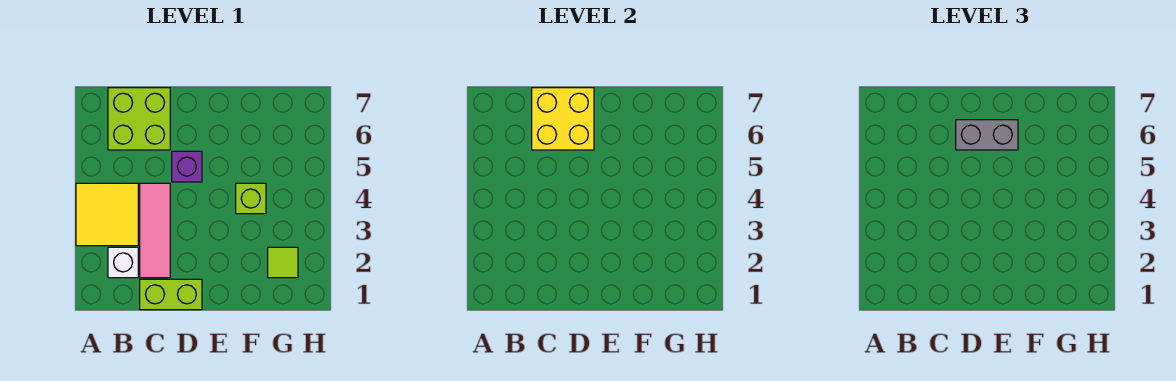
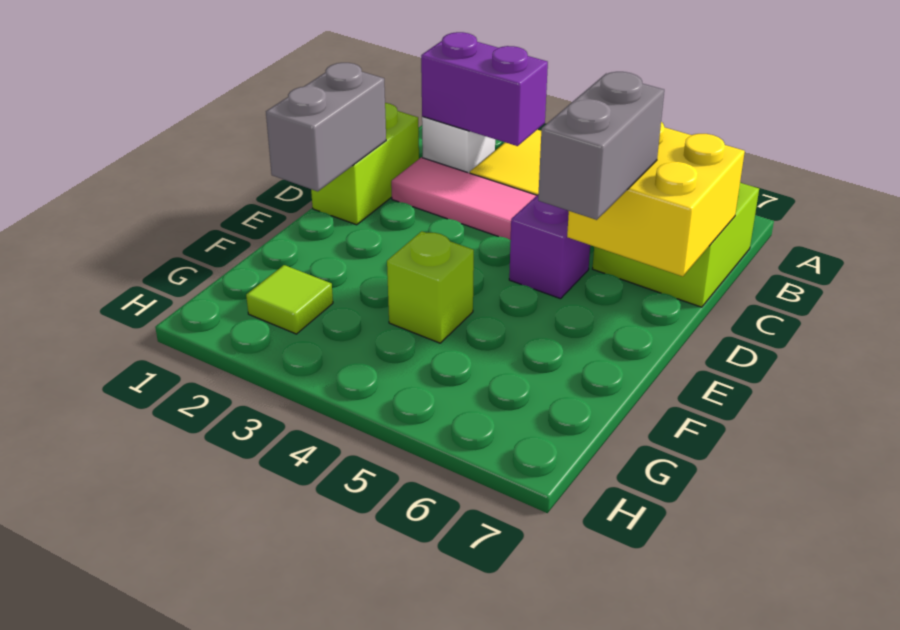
none -> purple 1x2 brick [421,32,548,146]
none -> grey 1x2 brick [266,63,386,191]

